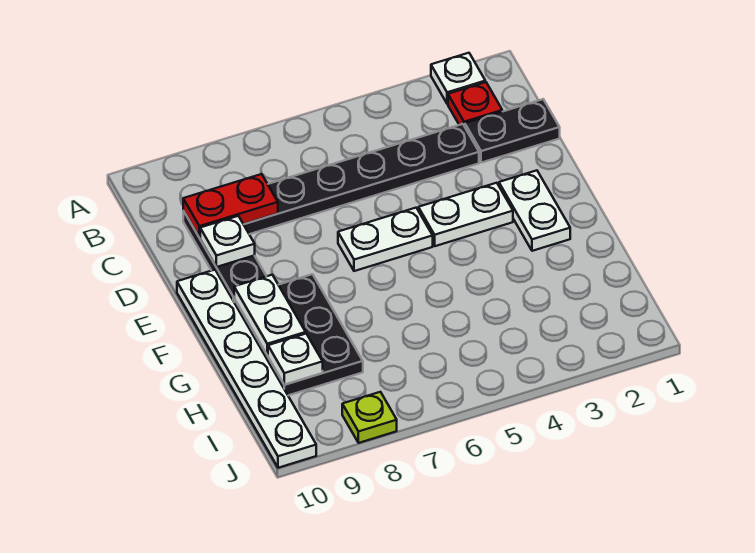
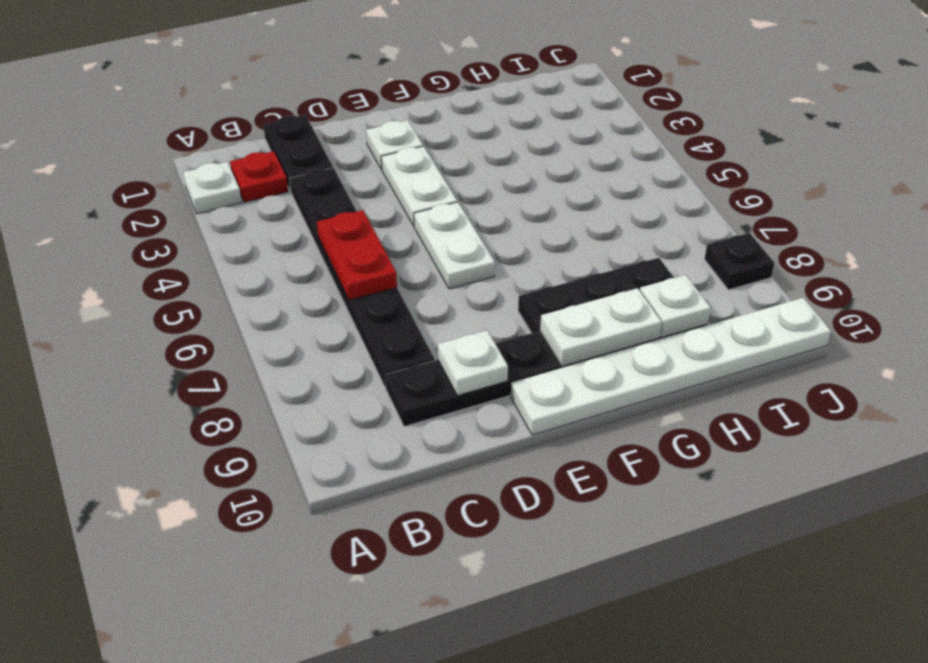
red 1x2 plate [183,174,278,238] -> red 1x2 plate moved to [317,210,397,300]
white 1x2 plate [499,170,570,251] -> white 1x1 plate [366,120,423,169]
lime 1x1 plate [342,392,397,443] -> black 1x1 plate [705,233,774,290]

